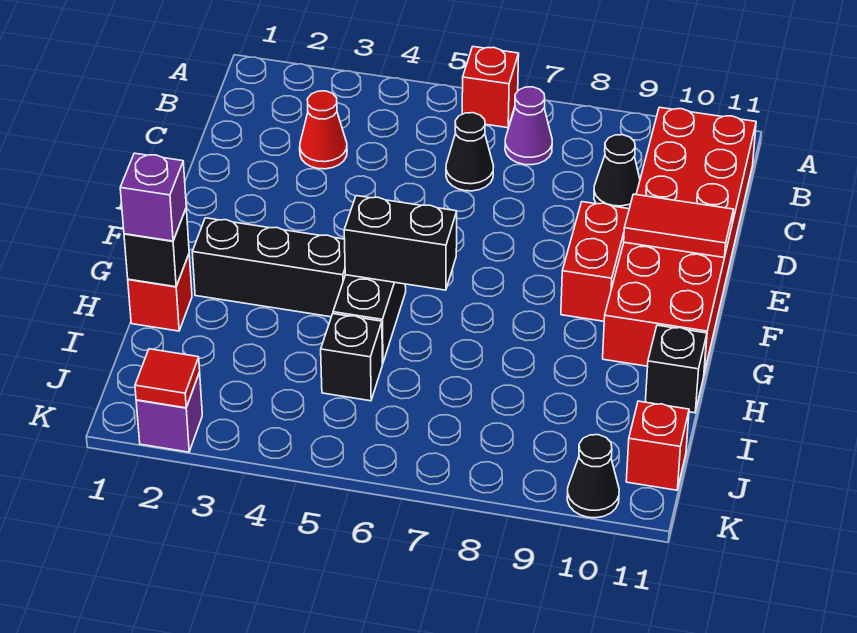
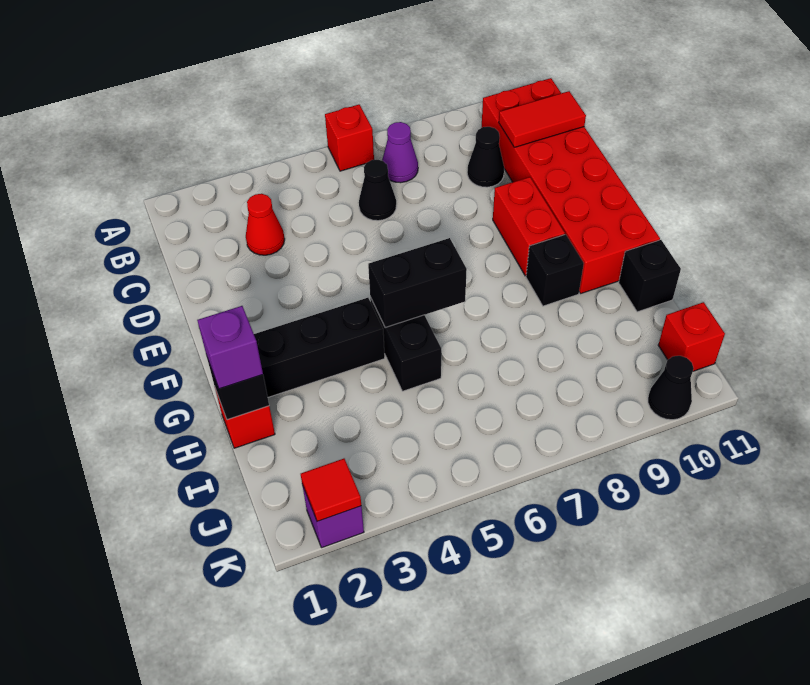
red 1x2 tile [624,194,734,258] -> red 1x2 tile moved to [499,91,586,147]
black 1x1 brick [321,314,382,401] -> black 1x1 brick moved to [526,234,584,306]

